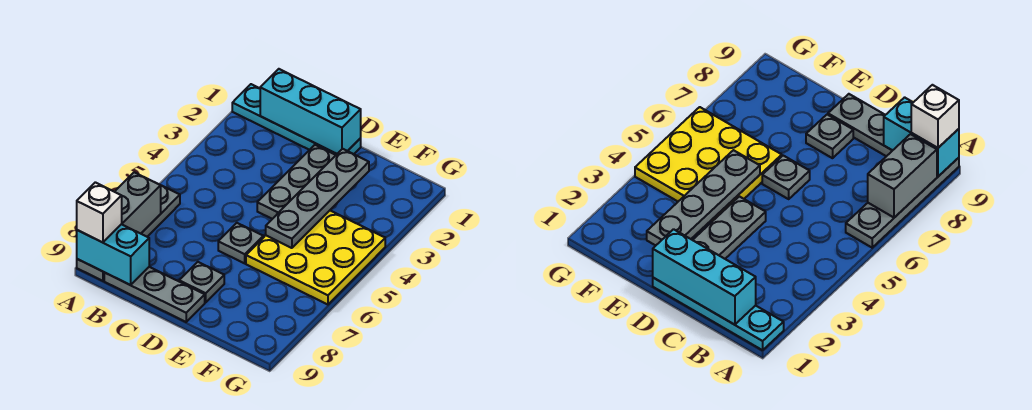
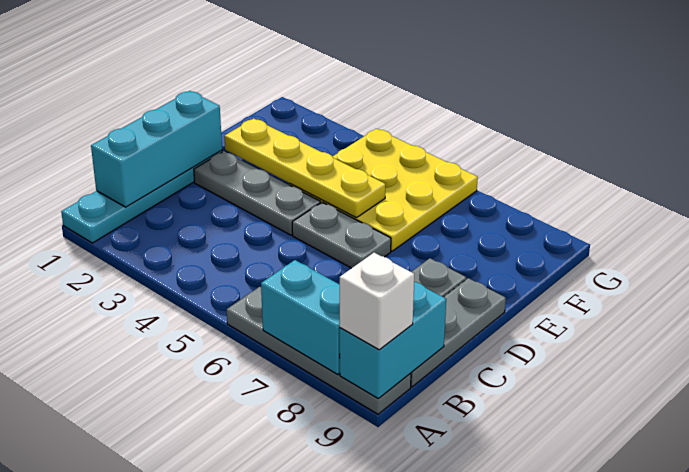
grey 1x2 brick [115,172,161,234] -> cyan 1x2 brick [261,260,340,375]
grey 1x1 plate [218,223,263,263] -> grey 1x2 plate [292,202,391,268]
grey 1x4 plate [266,149,369,248] -> yellow 1x4 plate [224,118,385,218]

